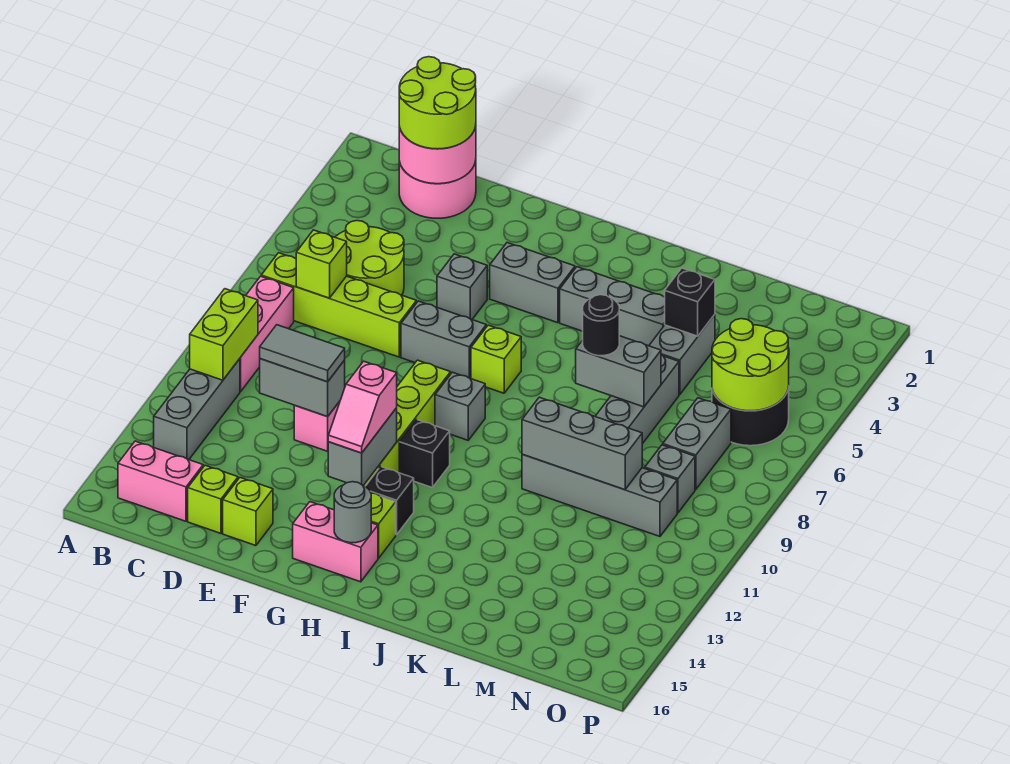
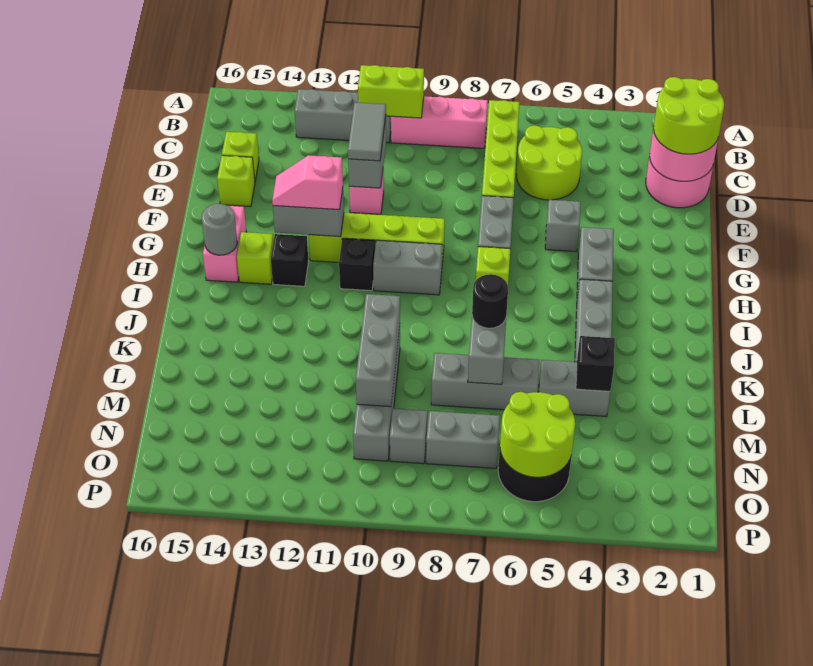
pink 1x2 brick [118,441,203,521] -> none
lime 1x1 brick [296,230,347,298] -> none
grey 1x1 brick [435,372,485,440] -> grey 1x2 brick [373,240,442,295]

